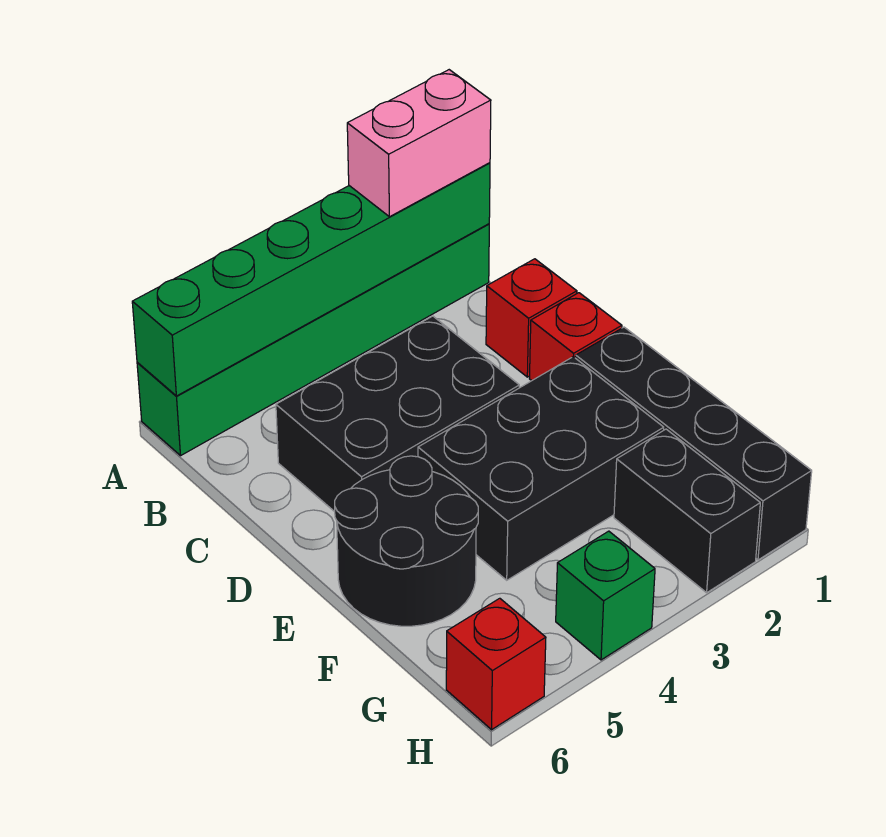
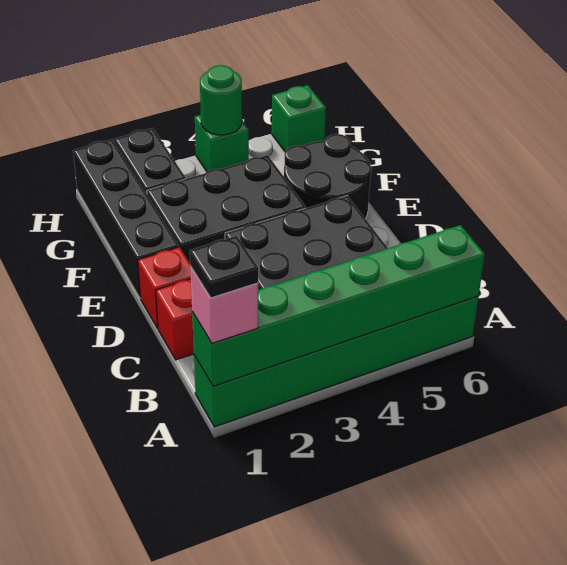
pink 1x2 brick [347,70,491,217] -> pink 1x1 brick [190,266,258,343]
none -> black 1x1 plate [190,236,258,298]
none -> green 1x1 round brick [200,65,242,135]
red 1x1 brick [446,598,546,730] -> green 1x1 brick [272,85,326,151]

